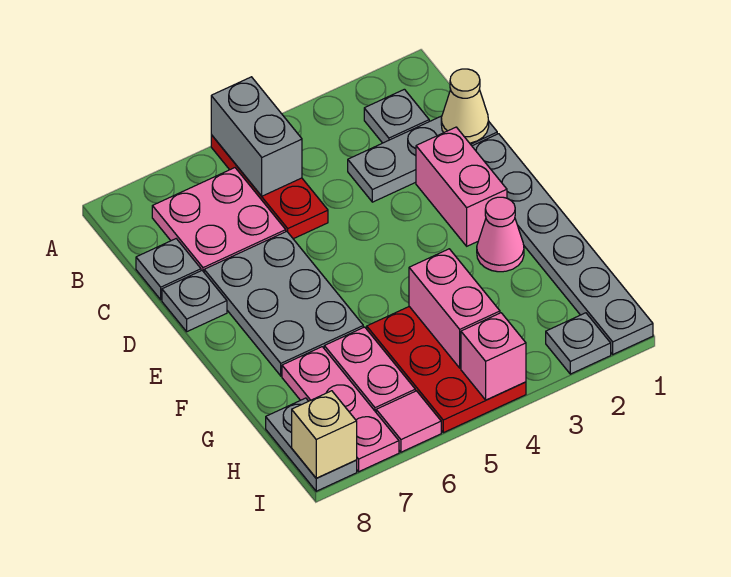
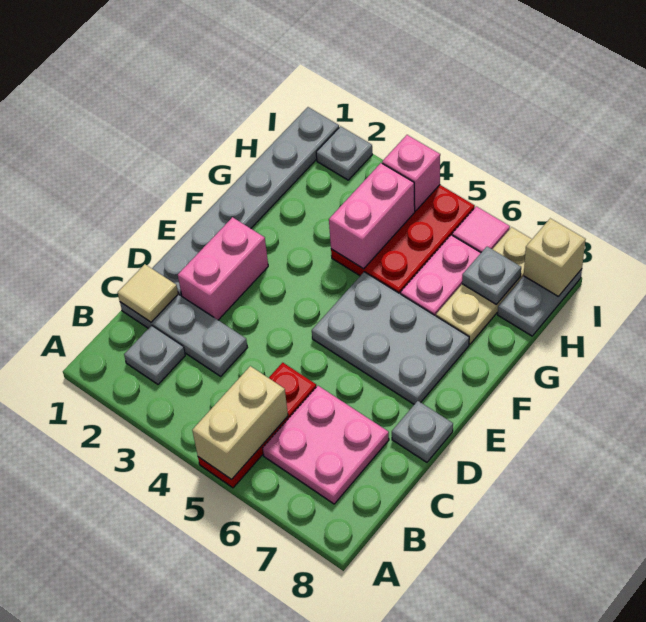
grey 1x2 brick [211,77,302,196] -> tan 1x2 brick [192,366,288,480]
tan 1x1 cone [441,69,489,143] -> tan 1x1 tile [118,264,178,322]
grey 1x1 plate [136,239,201,300] -> grey 1x1 plate moved to [462,247,521,305]
grey 2x3 plate [204,231,363,376] -> grey 2x3 plate turned to [312,272,469,404]
pink 1x1 cone [477,197,524,272] -> none
pink 1x3 plate [282,347,399,472] -> tan 1x3 plate [436,227,532,344]

